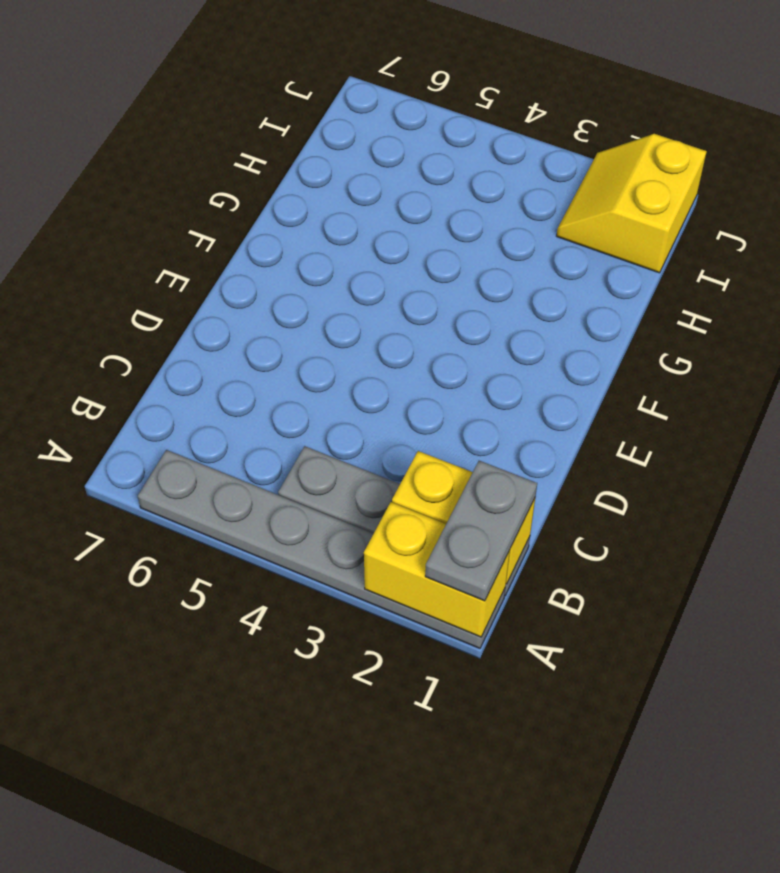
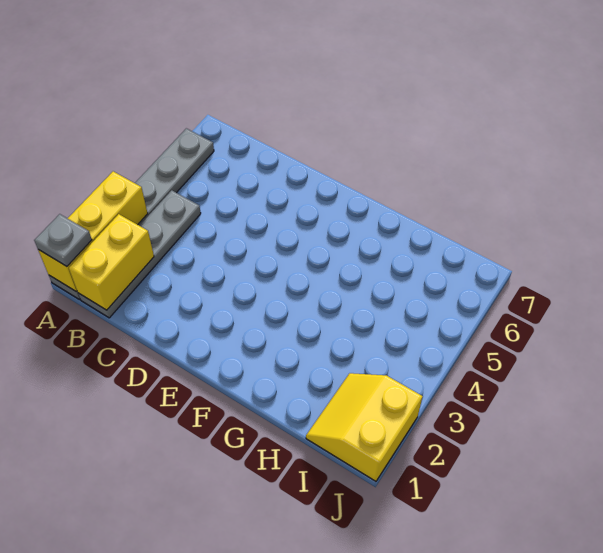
yellow 1x2 brick [364,502,510,637] -> yellow 1x3 brick [38,171,148,292]
grey 1x2 plate [425,461,537,601] -> grey 1x1 plate [34,214,92,266]
yellow 2x2 slope [557,134,707,273] -> yellow 2x2 slope turned to [306,373,423,481]

